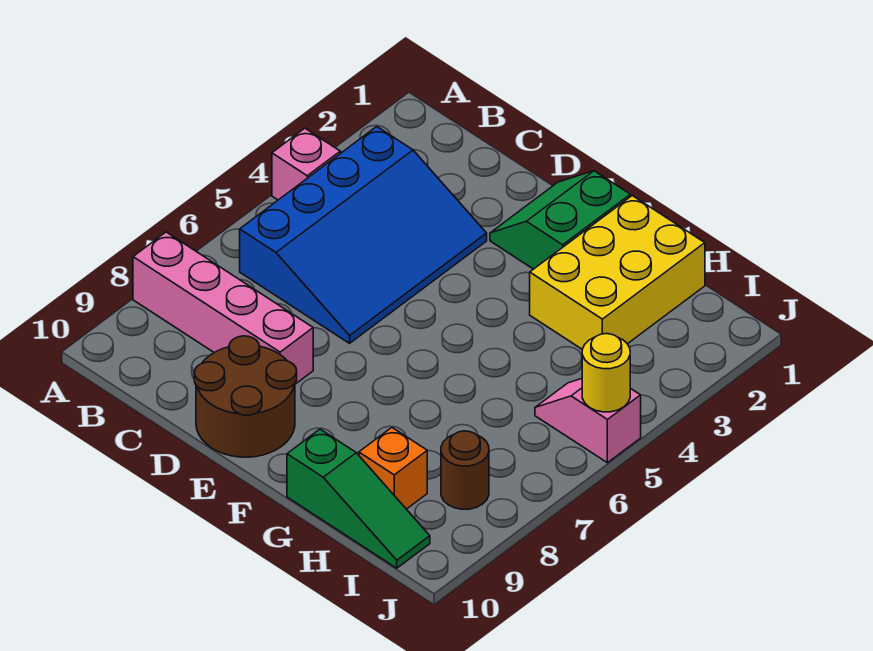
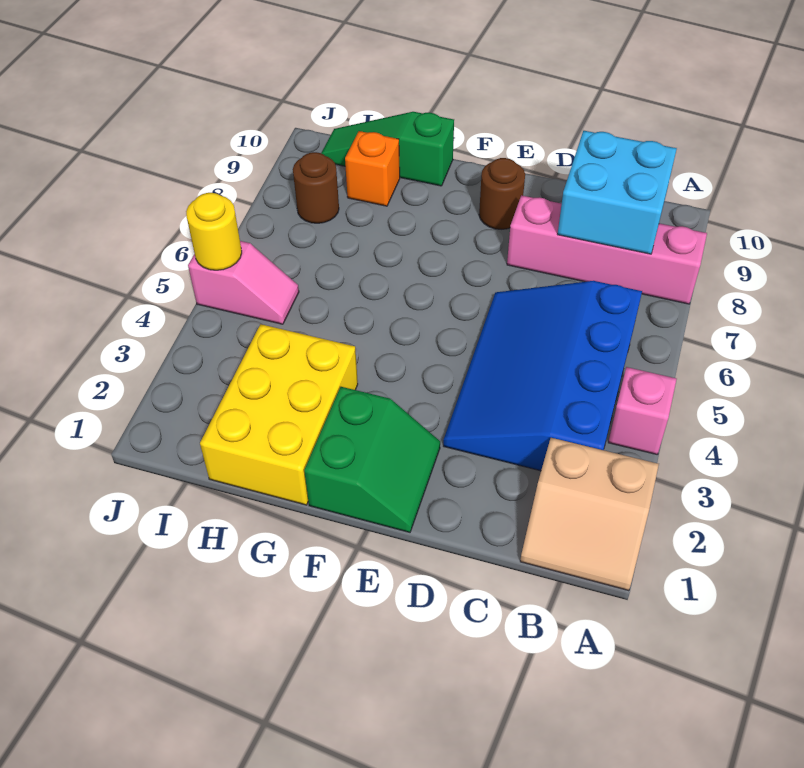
none -> tan 2x2 slope [520,438,659,591]
none -> cyan 2x2 brick [558,131,677,254]
brown 2x2 round brick [194,336,297,457] -> brown 1x1 round brick [479,158,525,229]

